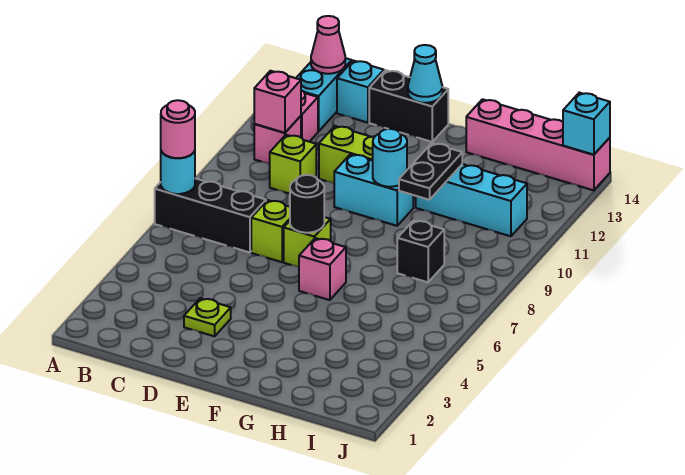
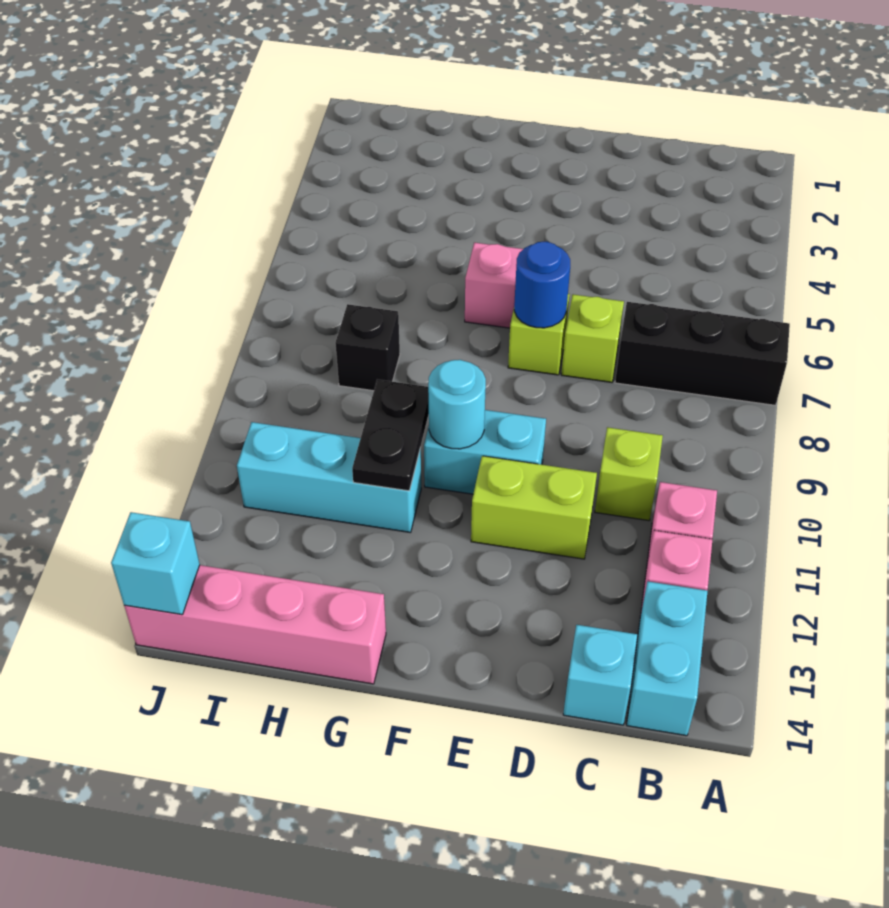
cyan 1x1 round brick [161,151,195,194] -> none
pink 1x1 round brick [161,100,195,158] -> none
pink 1x1 brick [254,71,301,133] -> none
pink 1x1 cone [311,16,345,74] -> none
lime 1x1 plate [184,298,231,336] -> none
black 1x2 brick [369,70,448,142] -> none
black 1x1 round brick [290,175,324,233] -> blue 1x1 round brick [514,242,570,328]
cyan 1x1 cone [408,45,442,103] -> none

